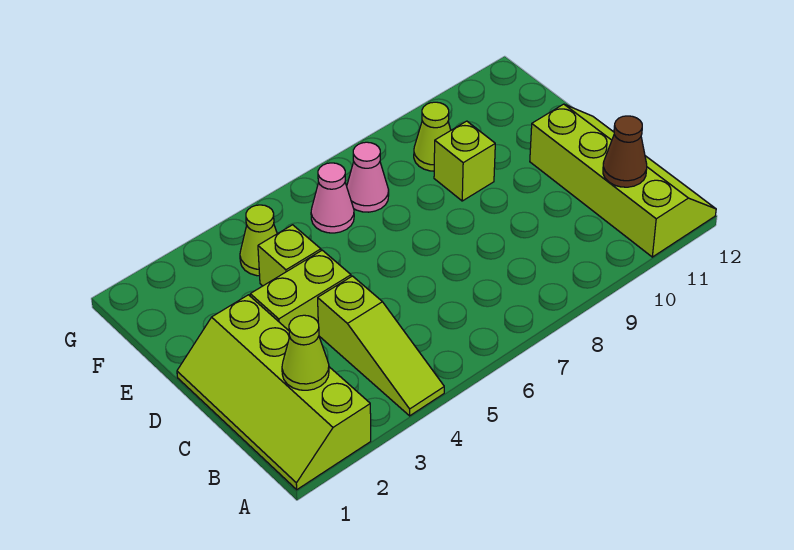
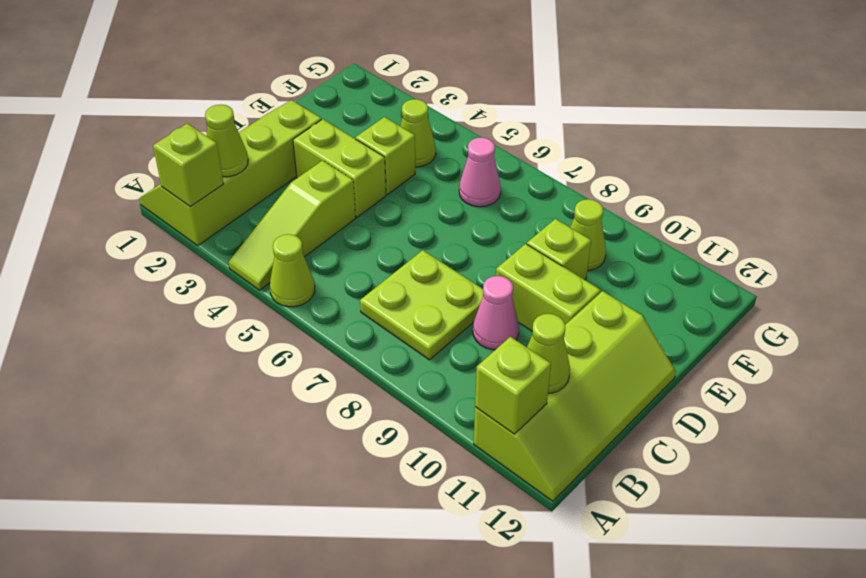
none -> lime 1x1 brick [153,123,223,206]
none -> lime 1x1 cone [270,234,315,307]
none -> lime 1x1 brick [475,337,551,434]
none -> lime 2x2 plate [360,250,483,360]
brown 1x1 cone [603,116,647,187] -> lime 1x1 cone [527,314,570,393]
none -> lime 1x2 brick [496,244,601,331]
pink 1x1 cone [347,142,389,212] -> pink 1x1 cone moved to [473,276,519,350]

